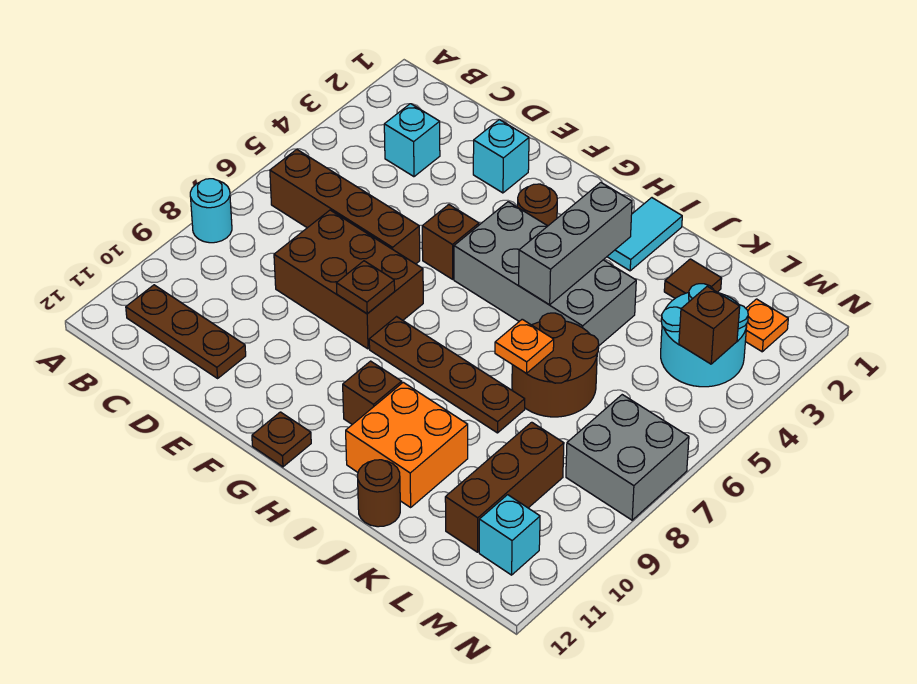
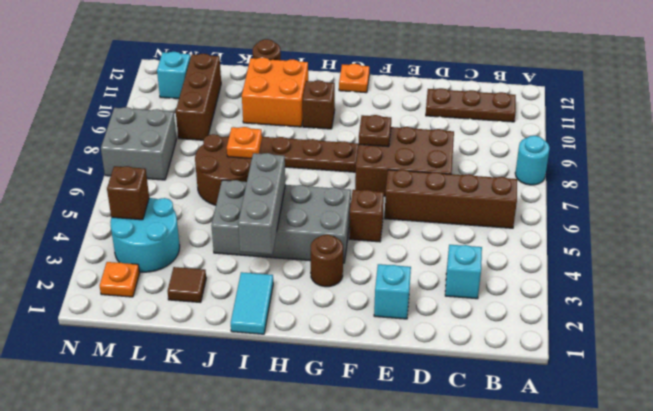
brown 1x1 plate [252,412,311,467] -> orange 1x1 plate [339,64,369,93]

